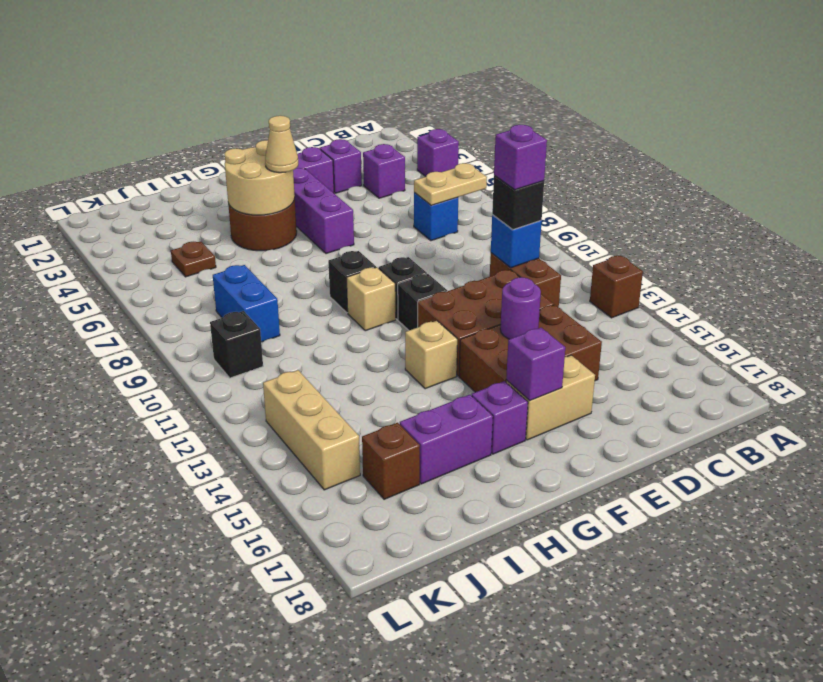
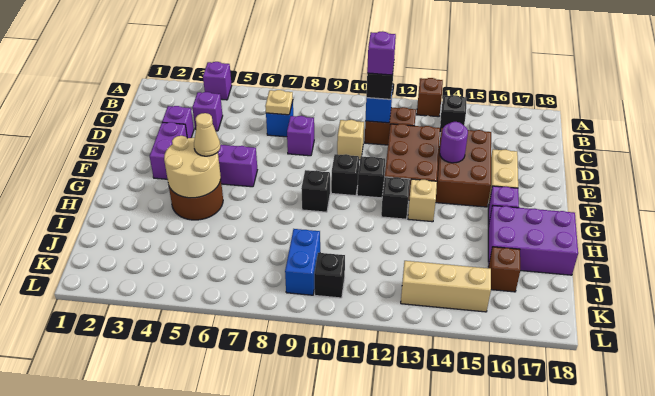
tan 1x2 plate [414,163,487,205] -> tan 1x1 plate [265,90,293,115]
none -> black 1x1 brick [440,95,466,133]
purple 1x1 brick [506,328,565,401] -> purple 1x1 brick moved to [287,116,314,156]
tan 1x1 brick [347,267,396,331] -> tan 1x1 brick moved to [337,120,364,160]
none -> black 1x1 brick [381,177,410,219]
purple 1x2 brick [400,395,493,484] -> purple 2x3 brick [488,205,578,275]
brown 1x1 plate [171,242,216,277] -> none
blue 1x2 brick [213,265,280,342] -> blue 1x2 brick turned to [285,229,320,295]

